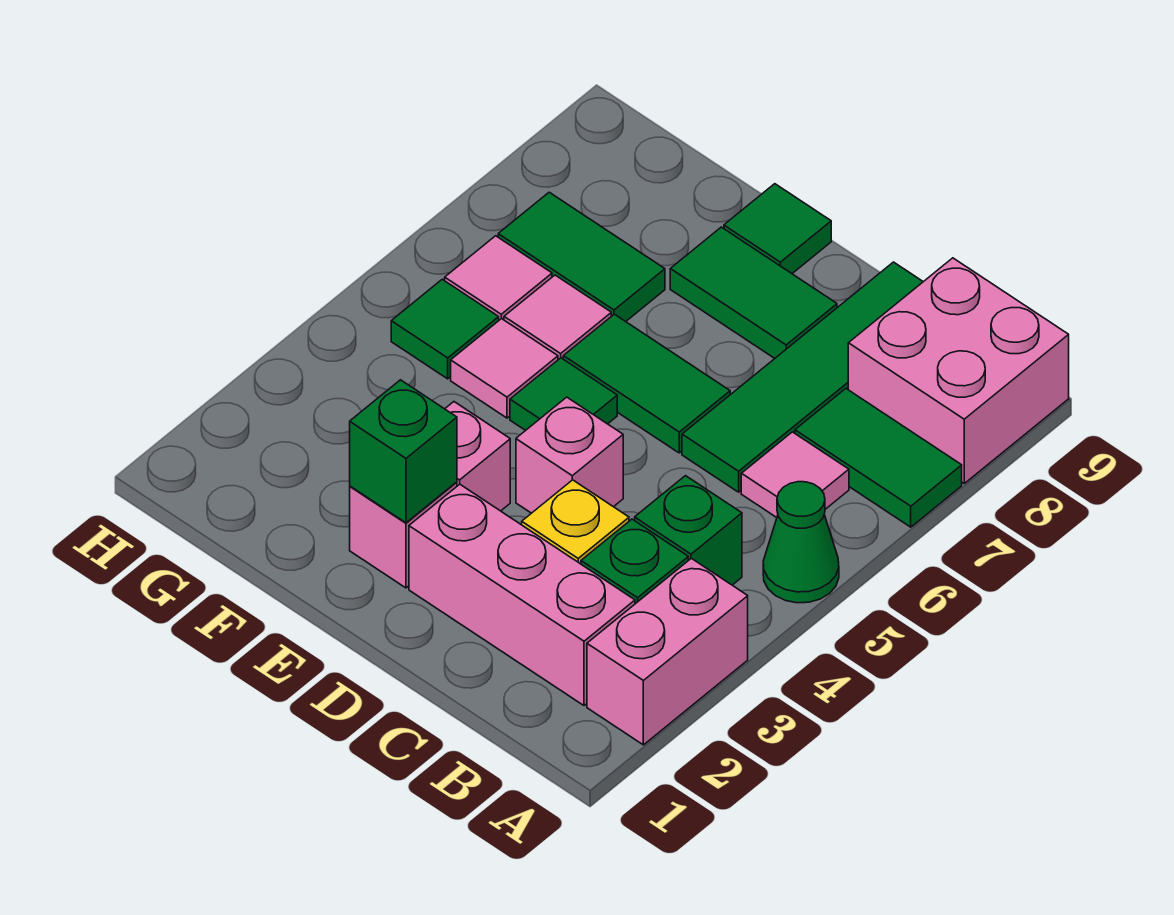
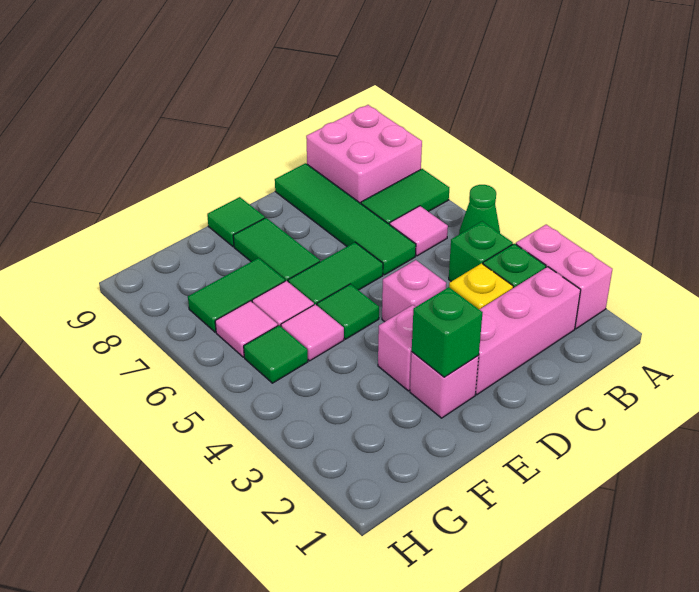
green 1x2 tile [670,227,837,358] -> green 1x2 tile turned to [233,218,320,281]

